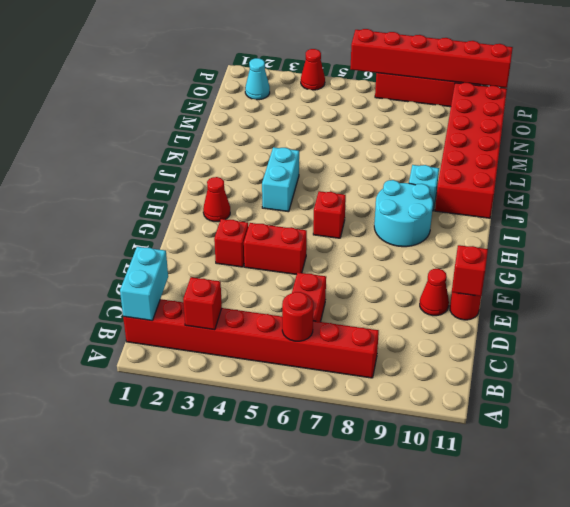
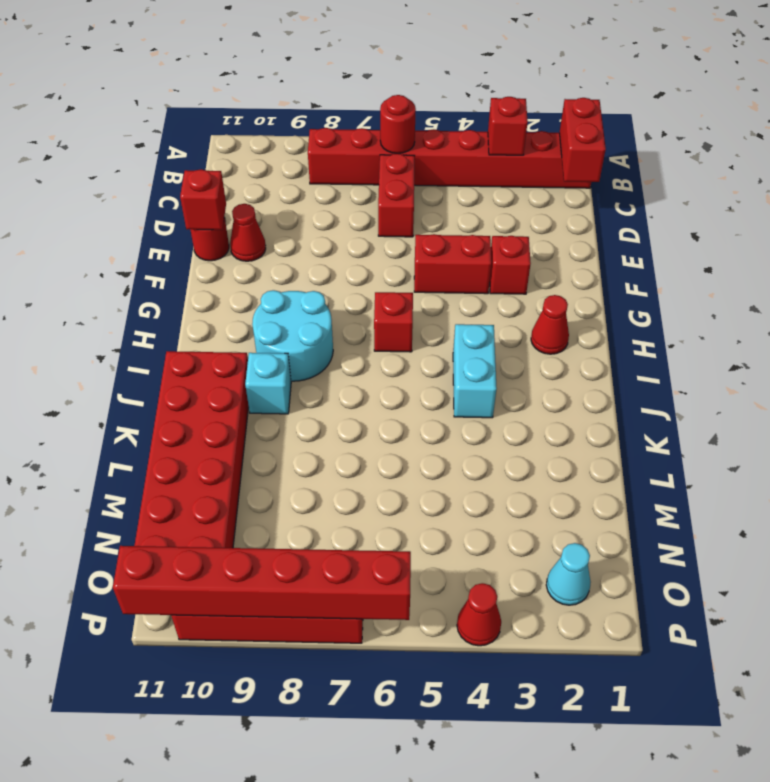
cyan 1x2 brick [120,247,168,321] -> red 1x2 brick [559,98,606,182]

